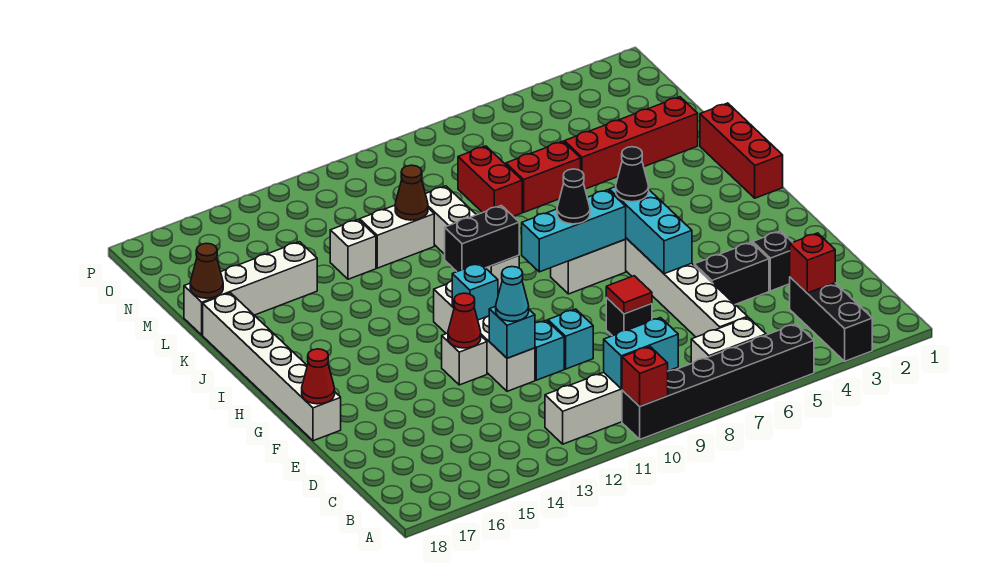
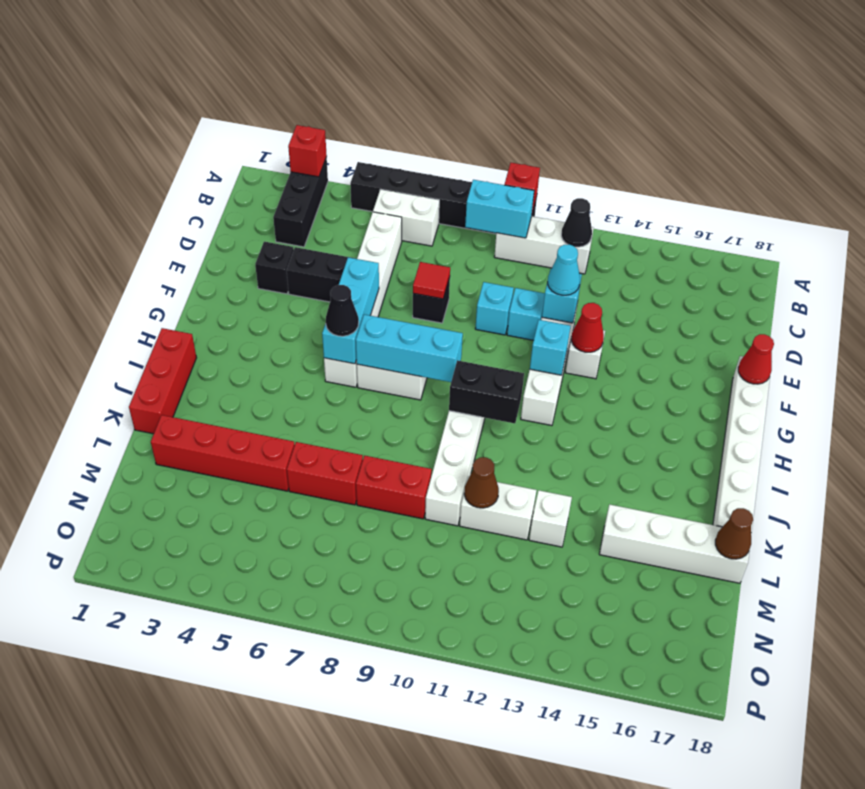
red 1x1 brick [790,233,835,293] -> red 1x1 brick moved to [288,125,327,177]
black 1x1 cone [557,169,590,224] -> black 1x1 cone moved to [561,198,592,247]
red 1x2 brick [458,146,522,216] -> red 1x2 brick turned to [356,456,432,519]

